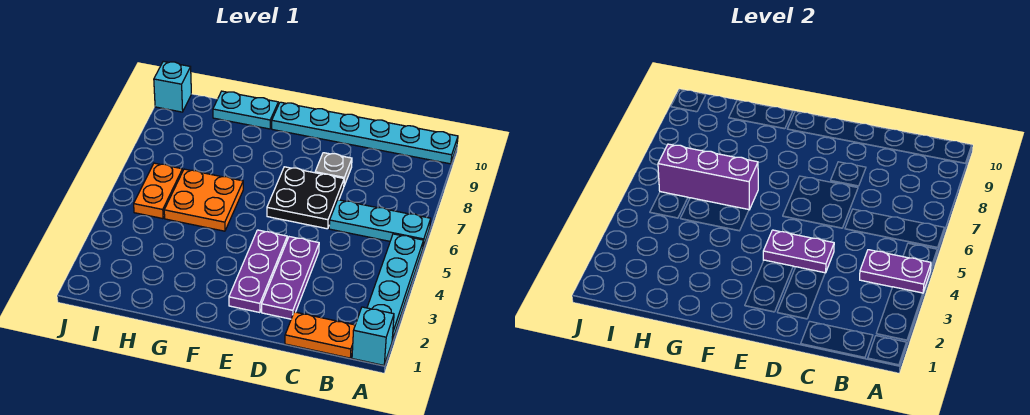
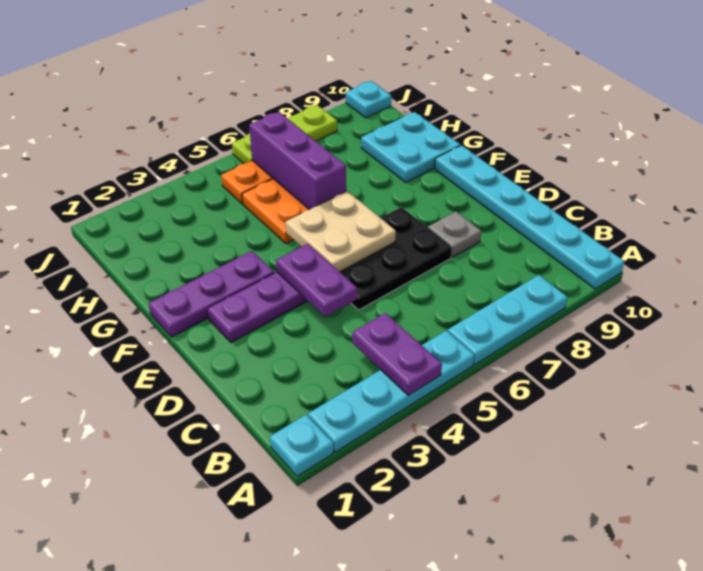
cyan 1x1 brick [352,307,394,365] -> cyan 1x1 plate [270,415,333,476]
cyan 1x3 plate [329,200,431,247] -> cyan 1x3 plate turned to [448,275,567,365]
orange 1x2 plate [285,312,355,358] -> none
purple 1x3 plate [262,237,319,319] -> purple 1x3 plate moved to [149,251,274,337]
black 2x2 plate [267,167,344,229] -> black 2x3 plate [340,207,452,310]
none -> tan 2x2 plate [286,191,396,272]
cyan 1x2 plate [213,91,278,129] -> cyan 2x2 plate [361,112,460,182]
none -> lime 1x3 plate [232,105,337,164]
cyan 1x1 brick [154,61,191,112] -> cyan 1x1 plate [346,81,391,118]

